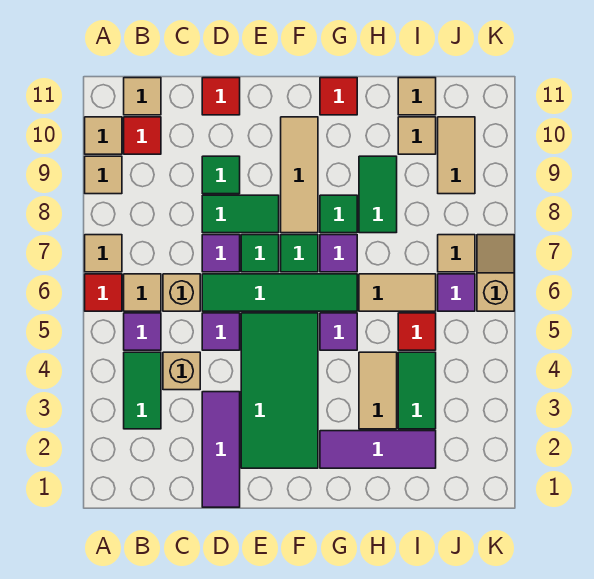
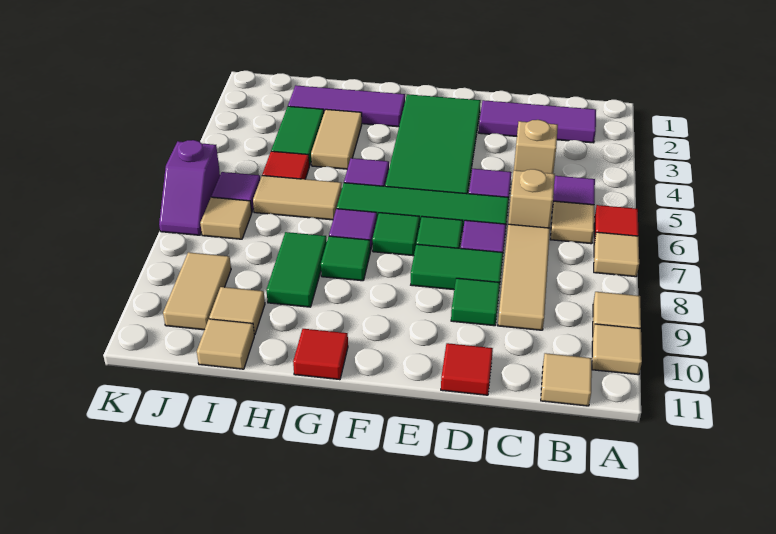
green 1x2 tile [124,352,161,429] -> none
red 1x1 tile [124,117,161,154] -> none
purple 1x3 tile [202,392,240,507] -> purple 1x3 tile turned to [479,100,596,143]
tan 1x3 tile [281,117,318,233] -> tan 1x3 tile moved to [498,224,550,330]
tan 1x2 slope [477,235,514,311] -> purple 1x2 slope [159,140,220,235]

